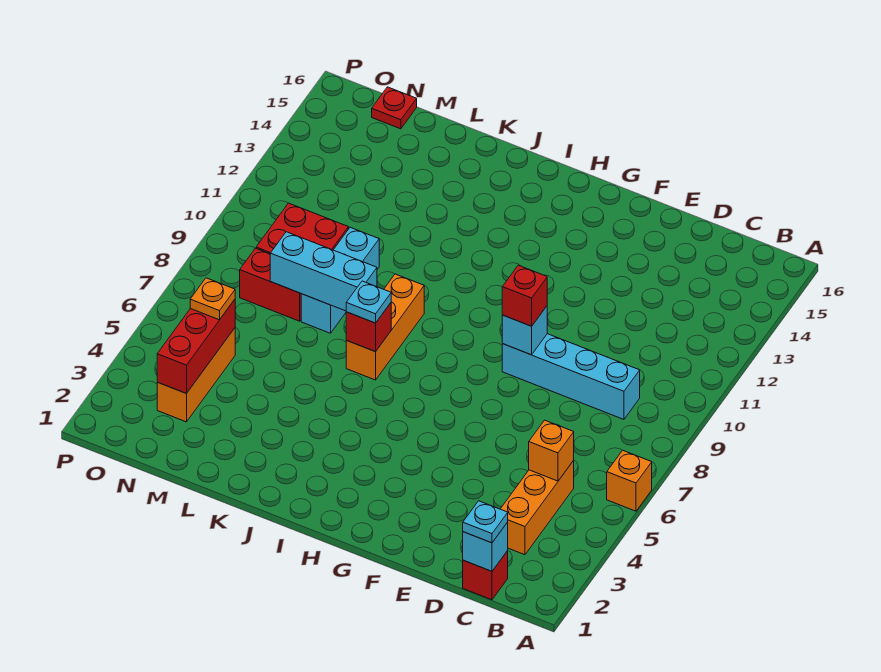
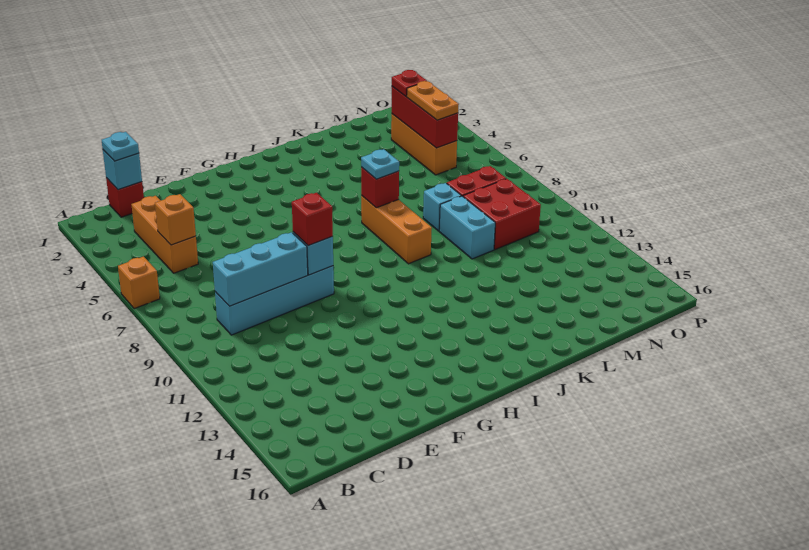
cyan 1x3 brick [270,232,377,311] -> cyan 1x3 brick moved to [213,232,308,306]
orange 1x1 plate [190,278,235,320] -> orange 1x2 plate [407,81,459,120]
red 1x1 plate [372,87,417,129] -> red 1x1 plate moved to [392,70,427,97]

